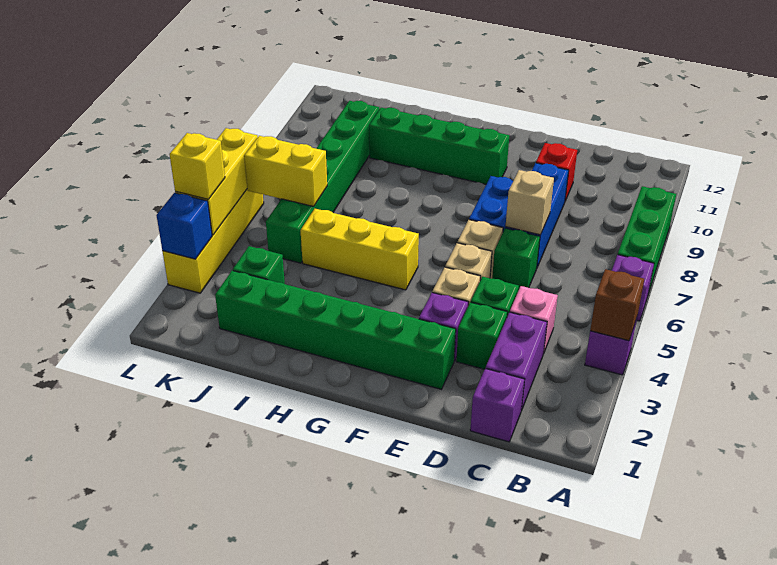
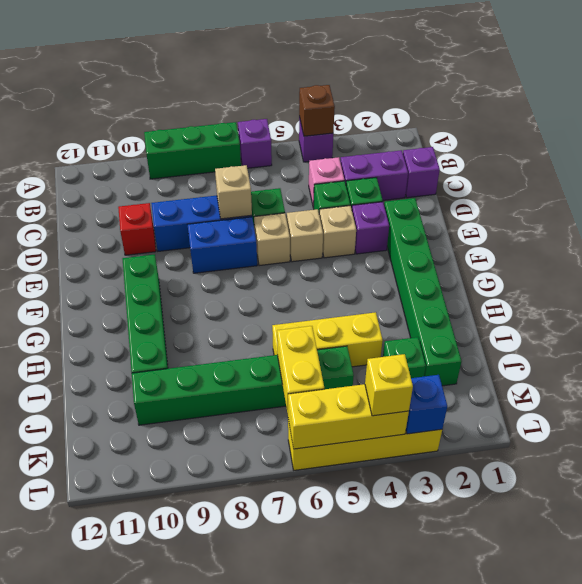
yellow 1x3 brick [301,209,419,290] -> yellow 1x3 brick turned to [272,312,383,367]

